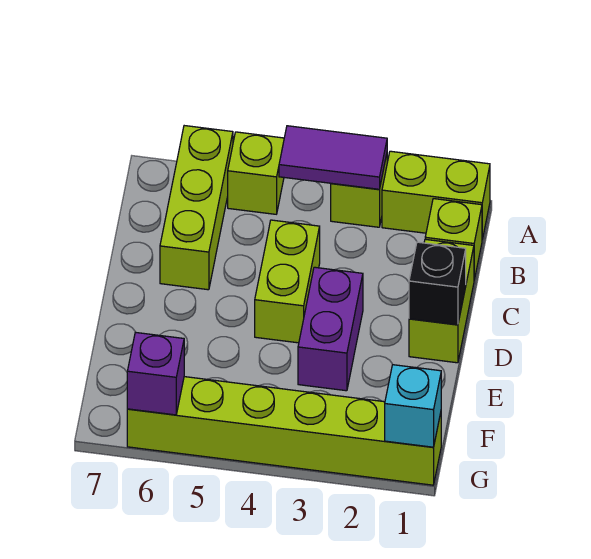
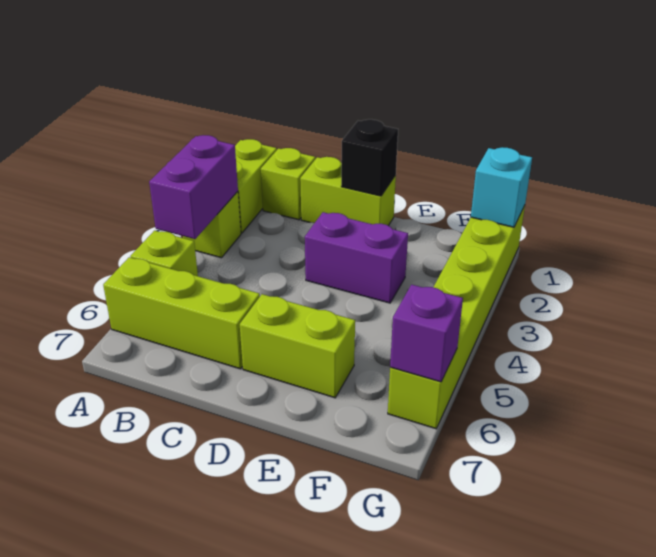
purple 1x2 tile [279,126,387,189] -> purple 1x2 brick [149,135,238,239]
lime 1x2 brick [255,220,320,343] -> lime 1x2 brick moved to [240,294,355,398]

